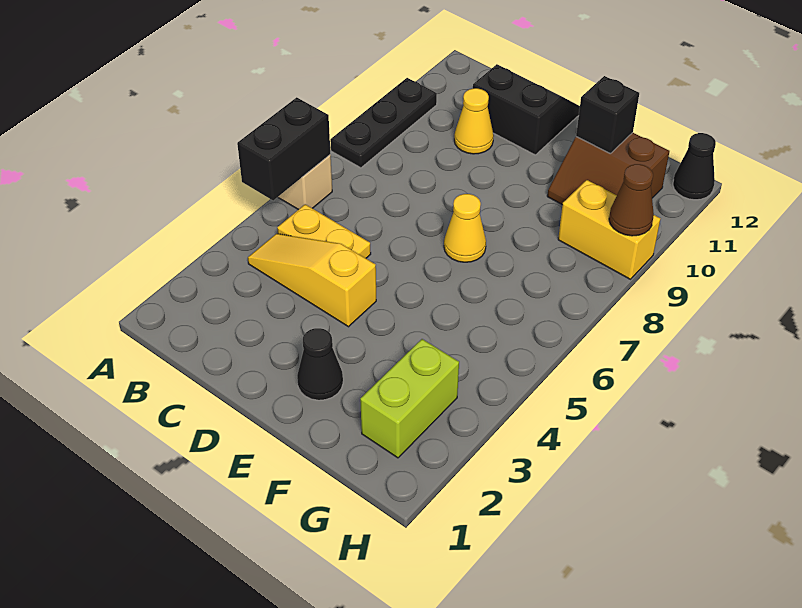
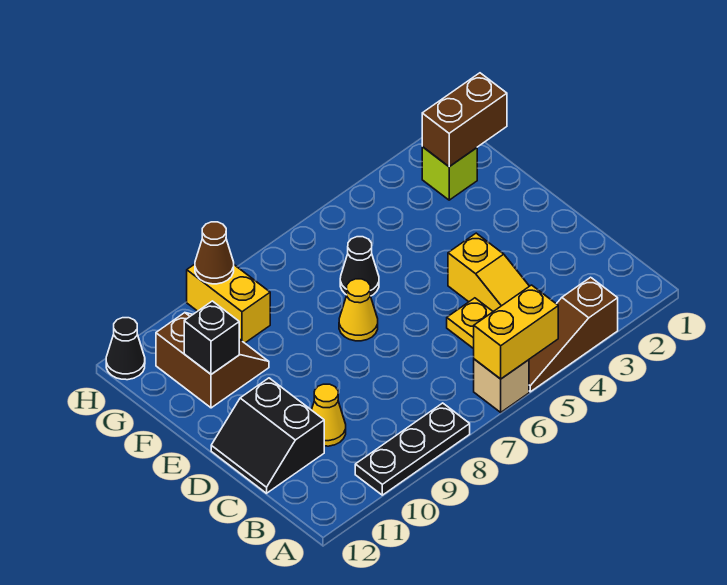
none -> brown 1x3 slope [529,277,618,392]
black 1x2 brick [237,97,331,200] -> yellow 1x2 brick [474,285,558,379]
black 1x1 cone [297,328,343,400] -> black 1x1 cone moved to [340,237,379,296]
none -> brown 1x2 brick [422,73,507,167]
lime 1x2 brick [360,339,459,458] -> lime 1x1 brick [422,147,477,200]

